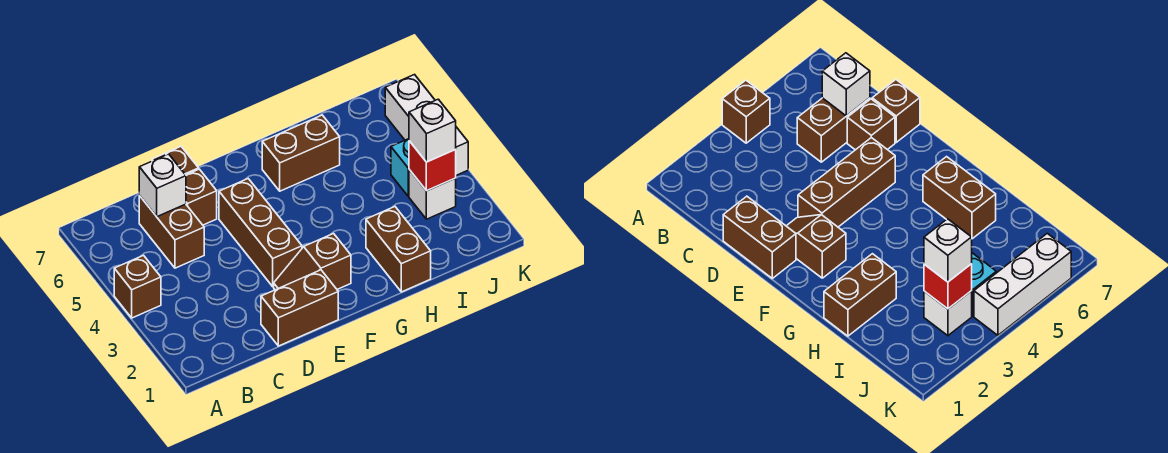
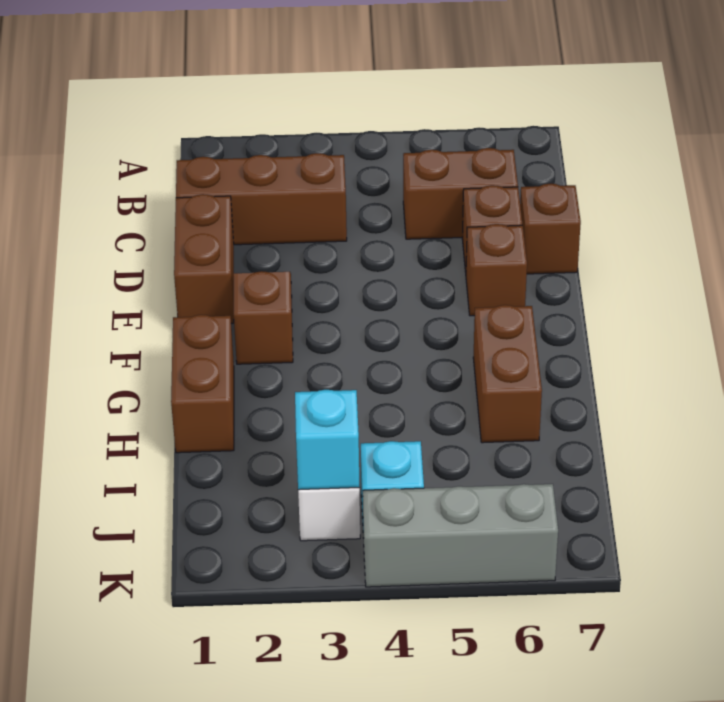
brown 1x1 brick [114,255,161,318] -> brown 1x1 brick moved to [466,224,527,316]
white 1x1 brick [139,154,186,217] -> none
brown 1x3 brick [219,179,302,287] -> brown 1x3 brick moved to [176,153,347,245]
brown 1x2 brick [366,207,431,292] -> brown 1x2 brick turned to [171,315,234,453]
red 1x1 brick [409,141,456,191] -> cyan 1x1 brick [295,390,360,490]
white 1x1 brick [409,99,456,162] -> none
white 1x3 brick [385,75,468,175] -> grey 1x3 brick [363,484,558,587]

